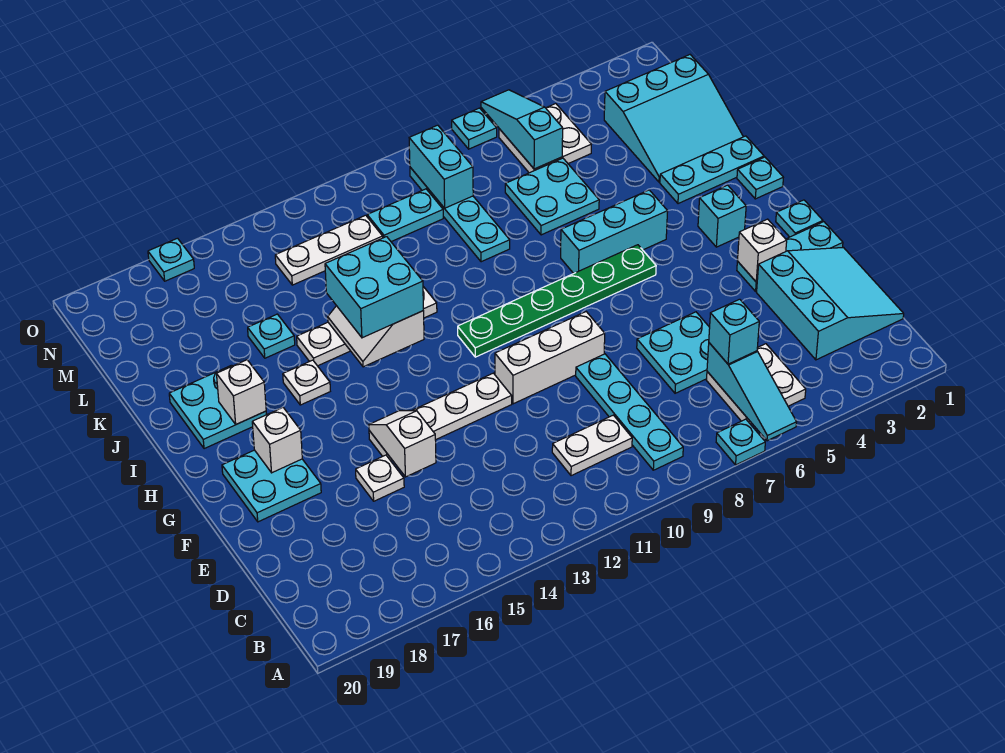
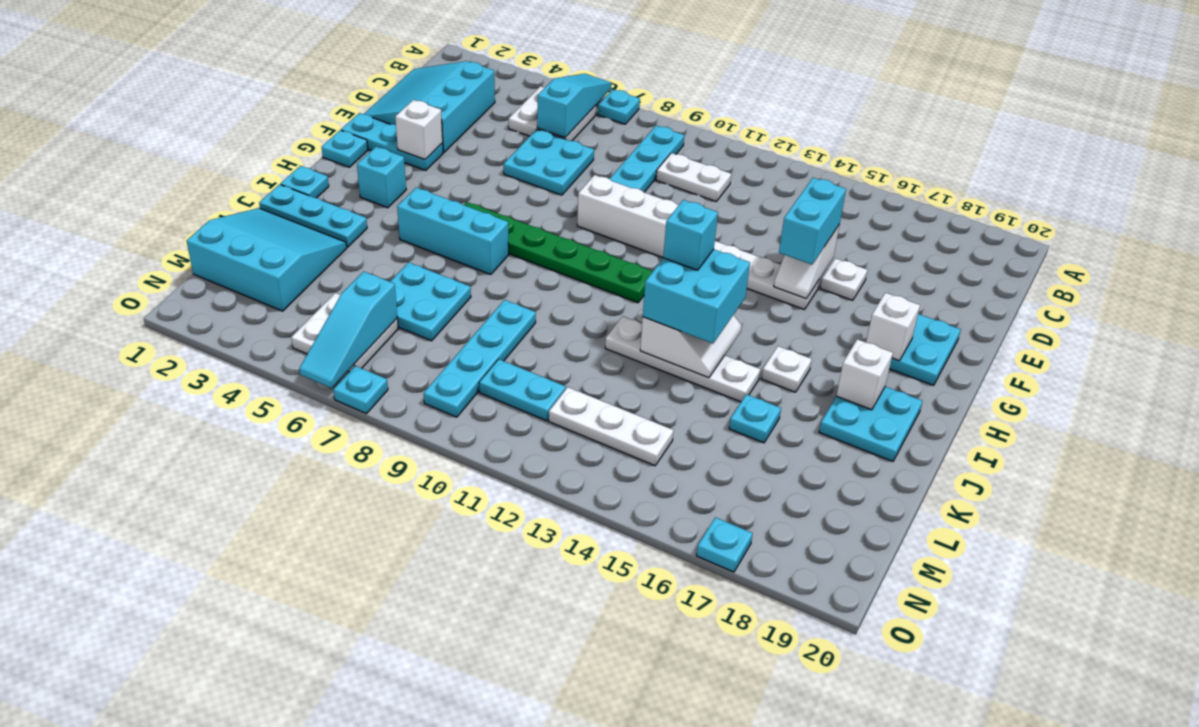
cyan 1x1 brick [709,299,759,364] -> cyan 1x1 brick moved to [663,200,718,270]
cyan 1x2 brick [409,125,473,208] -> cyan 1x2 brick moved to [779,178,846,264]

